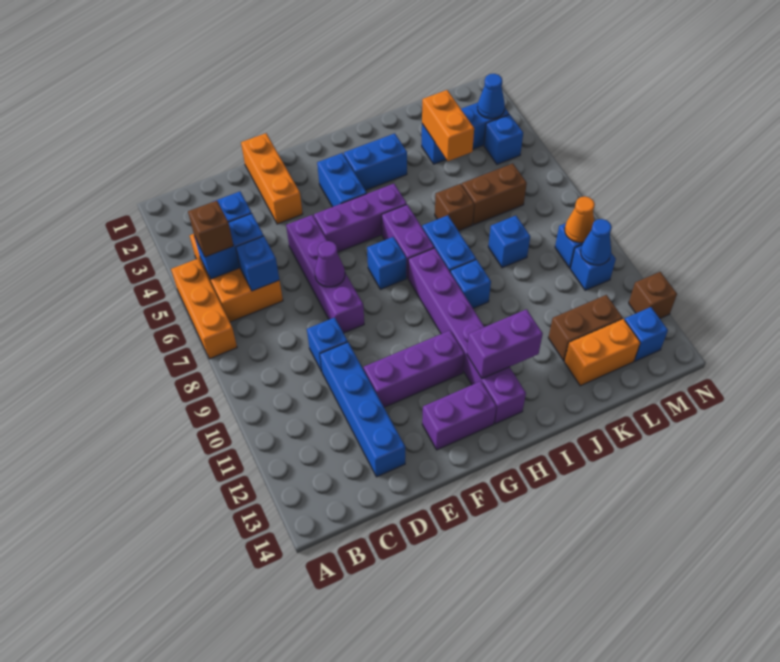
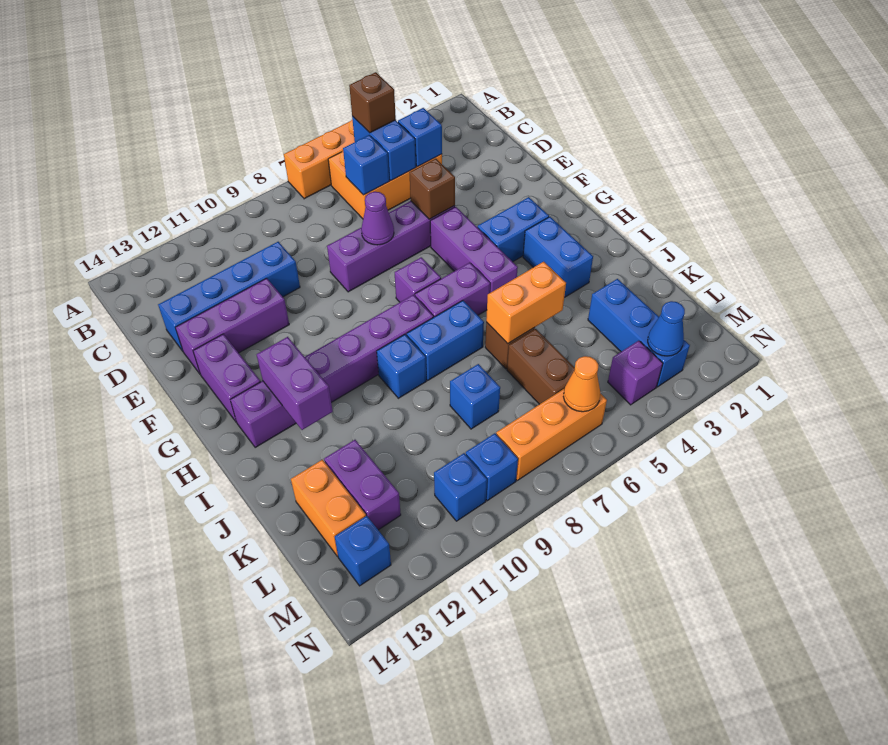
blue 1x1 brick [307,317,348,371] -> none
orange 1x3 brick [241,133,303,224] -> orange 1x3 brick moved to [496,389,607,480]
purple 1x3 brick [364,330,465,407] -> purple 1x3 brick turned to [175,278,289,374]
blue 1x1 brick [367,237,406,289] -> purple 1x1 brick [395,257,441,302]
orange 1x2 brick [422,90,474,161] -> orange 1x2 brick moved to [486,262,566,344]
brown 1x2 brick [548,295,623,361] -> purple 1x2 brick [324,440,401,530]
blue 1x1 brick [484,114,523,164] -> purple 1x1 brick [608,341,663,405]
orange 1x1 cone [565,197,595,243] -> orange 1x1 cone moved to [563,356,600,412]
blue 1x1 cone [581,219,612,265] -> none
brown 1x1 brick [629,272,677,318] -> brown 1x1 brick moved to [409,158,455,219]

